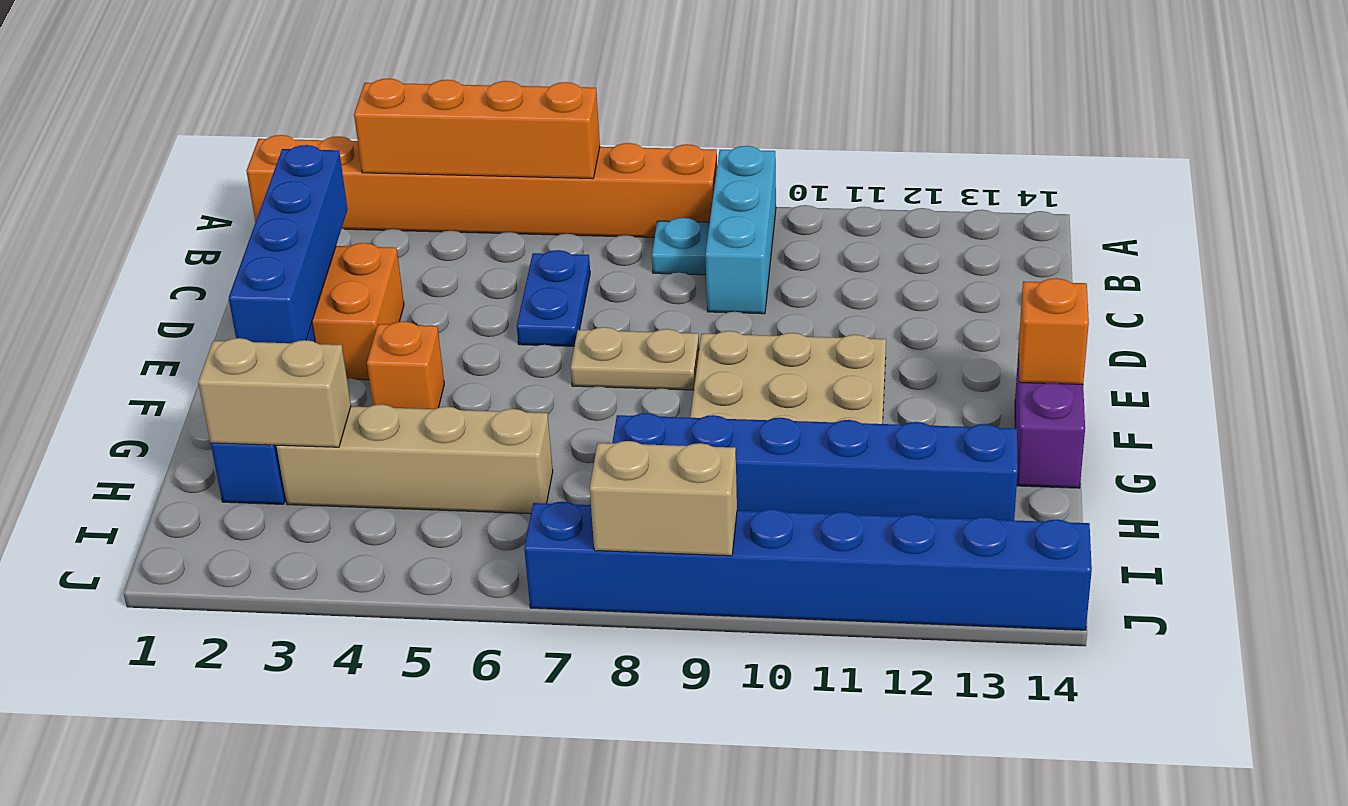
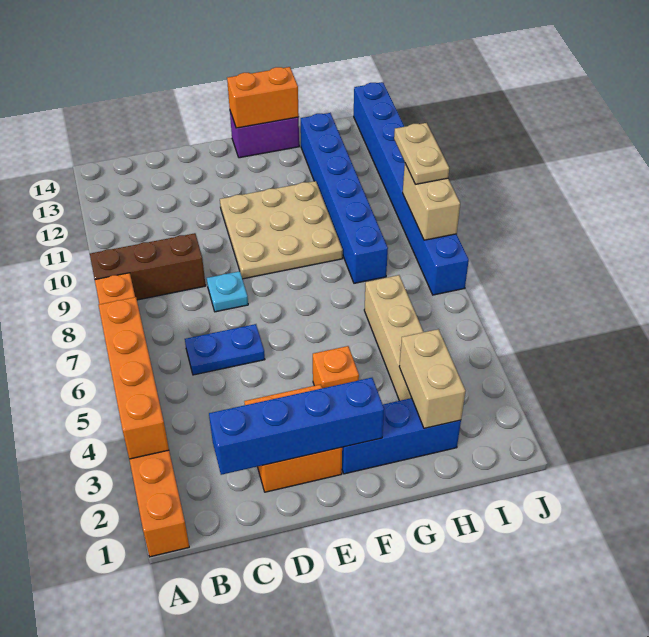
cyan 1x3 brick [705,146,776,314] -> brown 1x3 brick [90,233,206,300]
cyan 1x1 plate [652,218,710,275] -> cyan 1x1 plate moved to [207,271,248,312]
tan 1x2 plate [571,327,699,390] -> tan 1x2 plate moved to [394,123,449,184]
orange 1x1 brick [1019,278,1089,384] -> orange 1x2 brick [227,67,299,128]

